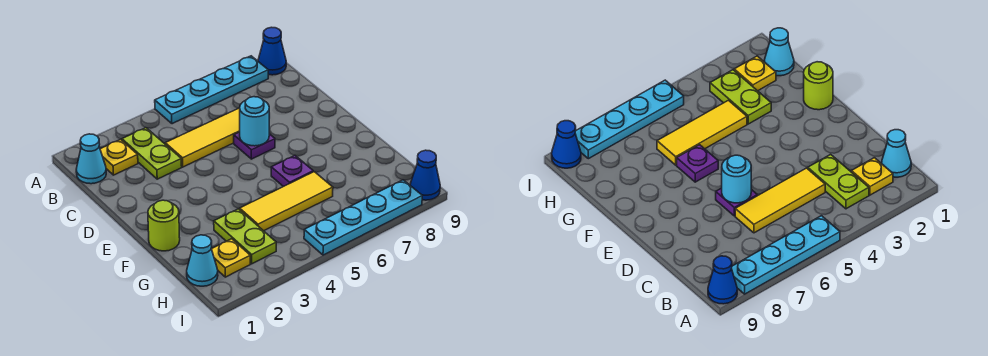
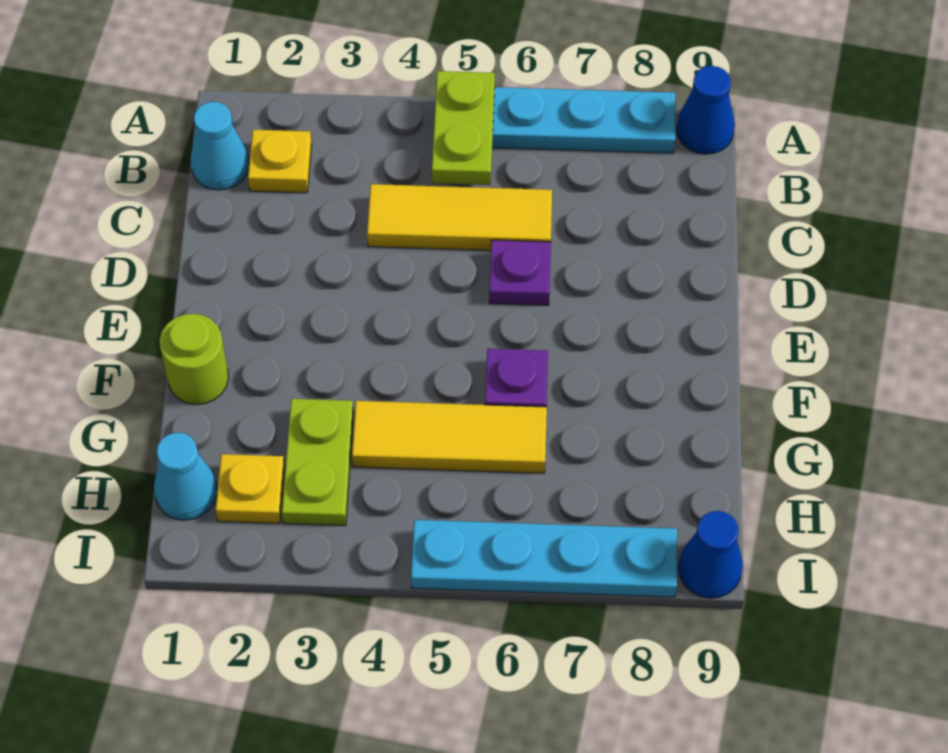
lime 1x2 plate [122,128,182,179] -> lime 1x2 plate moved to [432,71,495,185]
cyan 1x1 round brick [240,97,269,146] -> none

